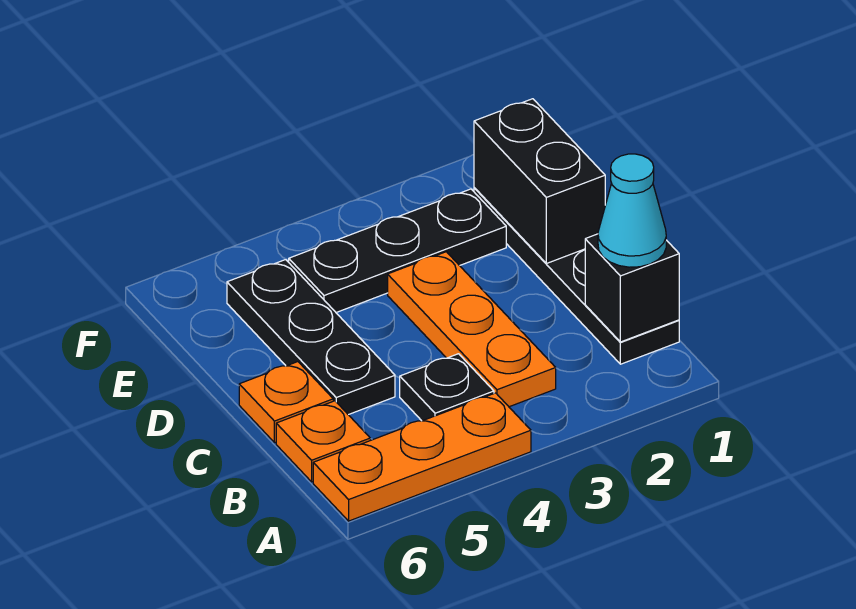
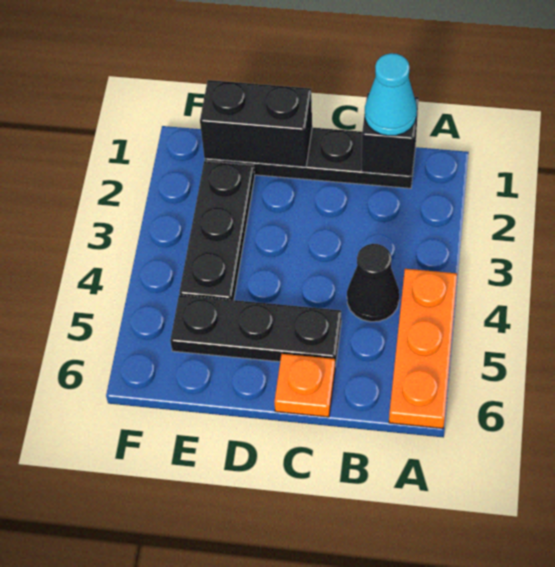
orange 1x3 plate [388,252,556,407] -> none
black 1x1 plate [400,354,494,421] -> black 1x1 cone [347,244,399,322]
orange 1x1 plate [276,401,370,482] -> none

